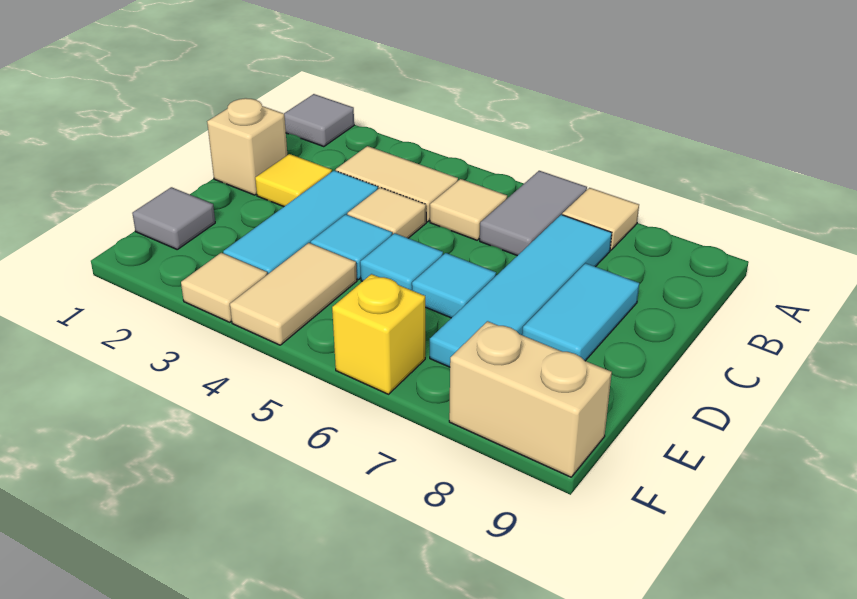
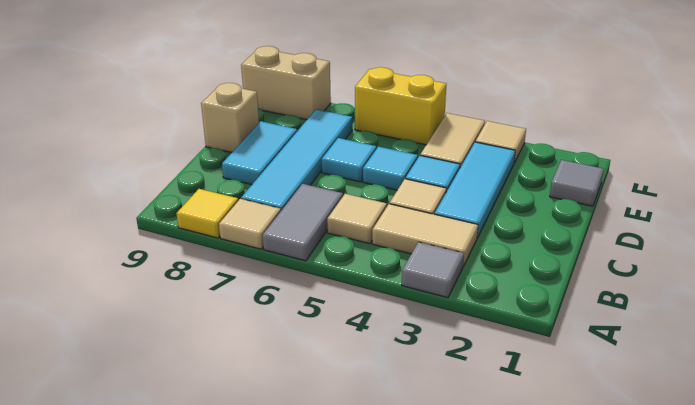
grey 1x1 tile [284,94,354,147] -> grey 1x1 tile moved to [402,242,464,298]
tan 1x1 brick [207,98,287,195] -> tan 1x1 brick moved to [201,83,259,153]
yellow 1x1 tile [255,154,332,207] -> yellow 1x1 tile moved to [176,189,238,238]
yellow 1x1 brick [332,274,425,394] -> yellow 1x2 brick [355,67,446,145]

